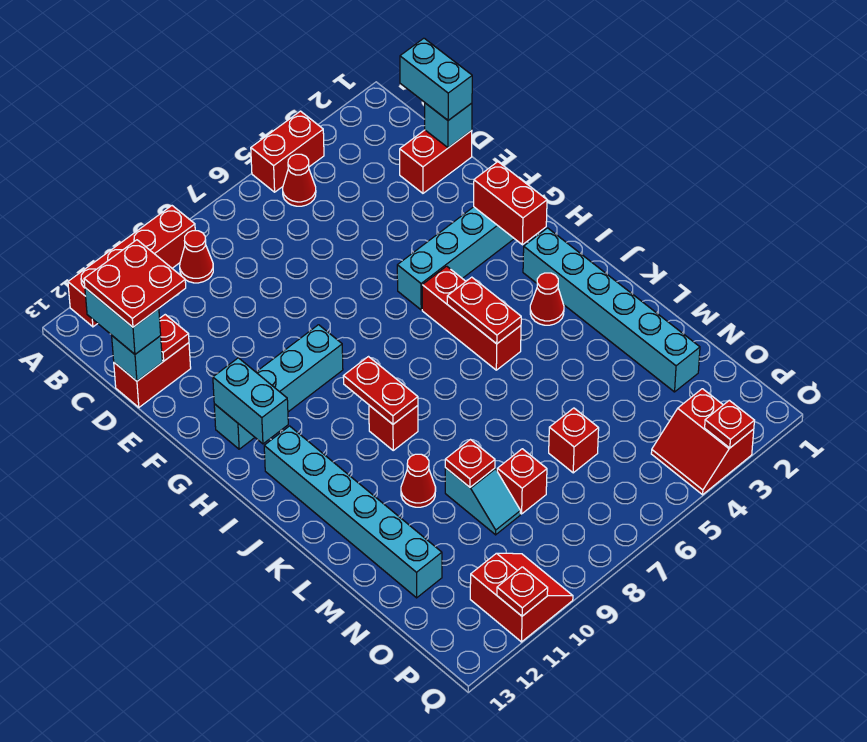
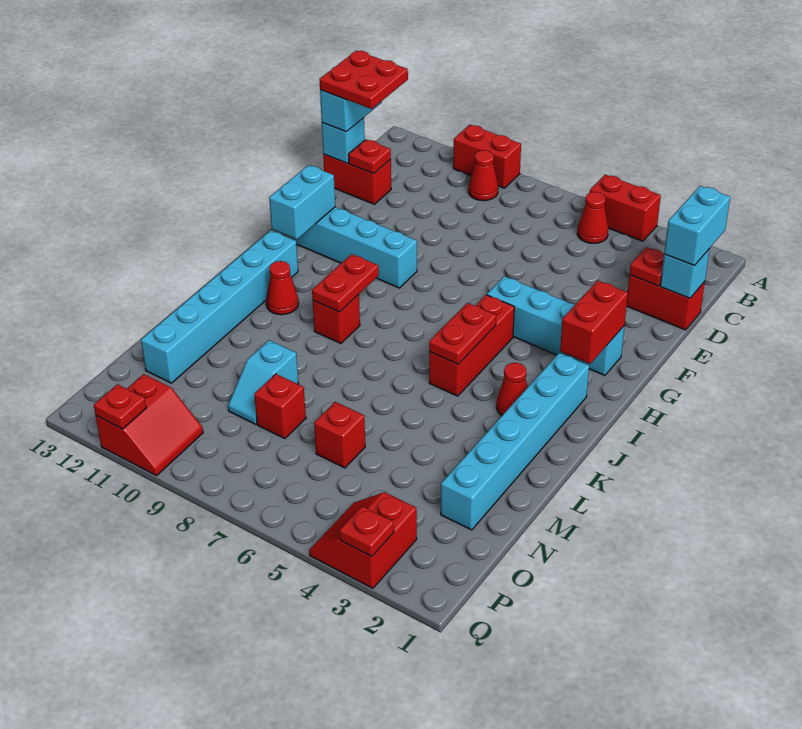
red 1x4 brick [68,206,195,327] -> red 1x2 brick [453,125,521,188]
red 1x1 cone [401,454,436,507] -> red 1x1 cone moved to [266,261,299,315]
red 1x1 plate [445,440,495,487] -> red 1x1 plate moved to [630,247,664,286]

